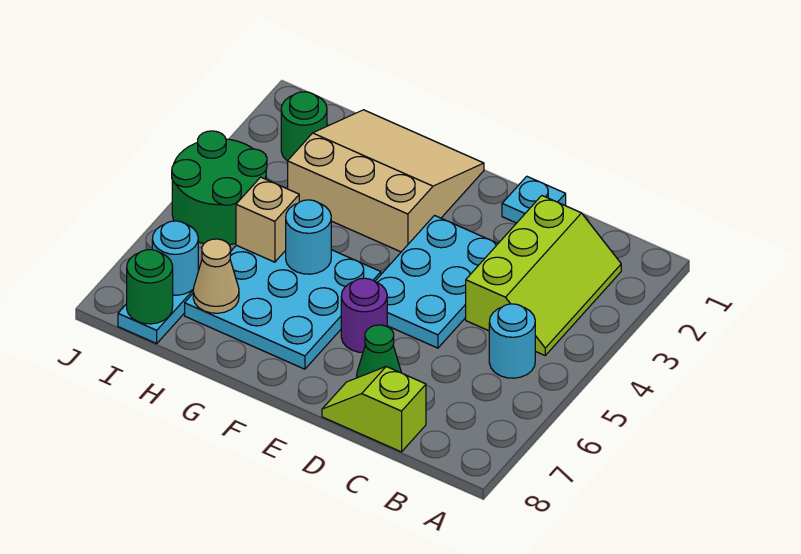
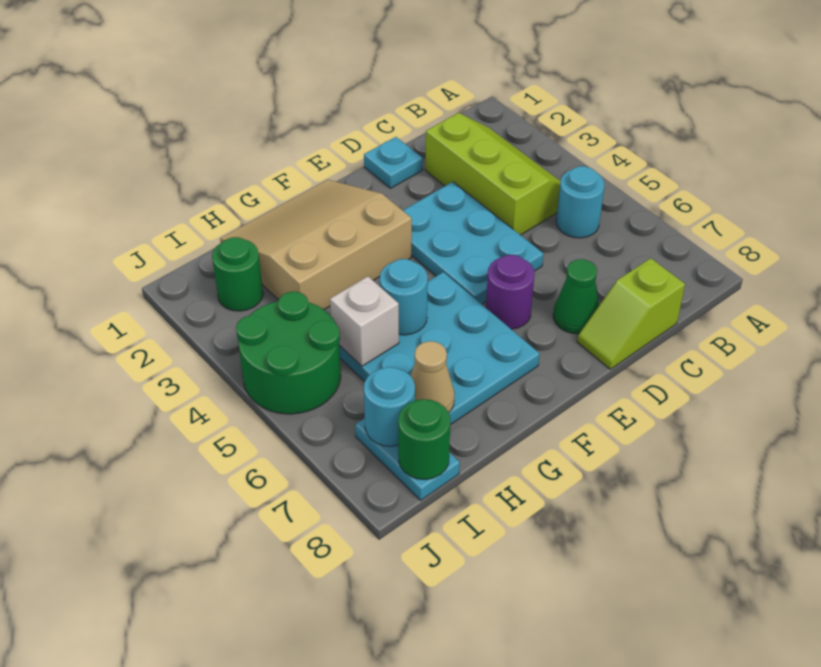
tan 1x1 brick [236,177,299,262] -> white 1x1 brick [330,276,399,366]

